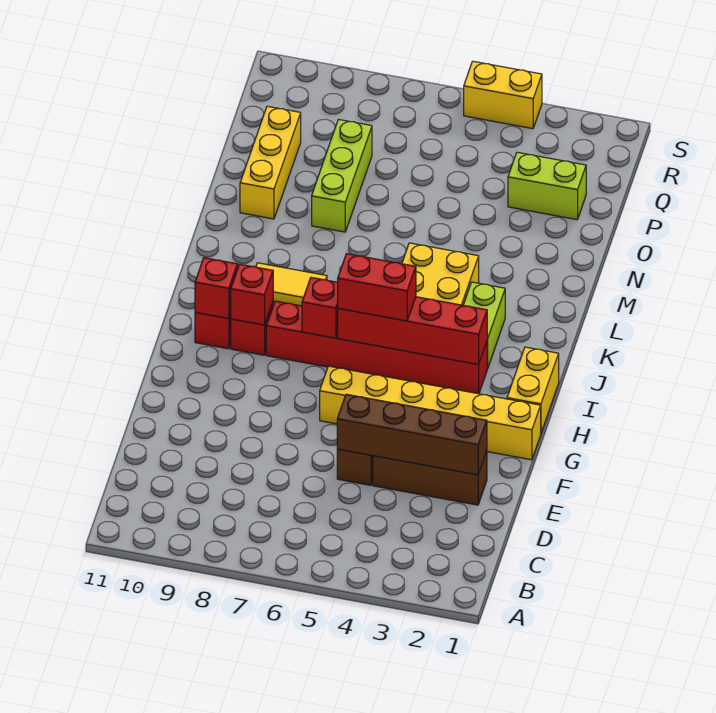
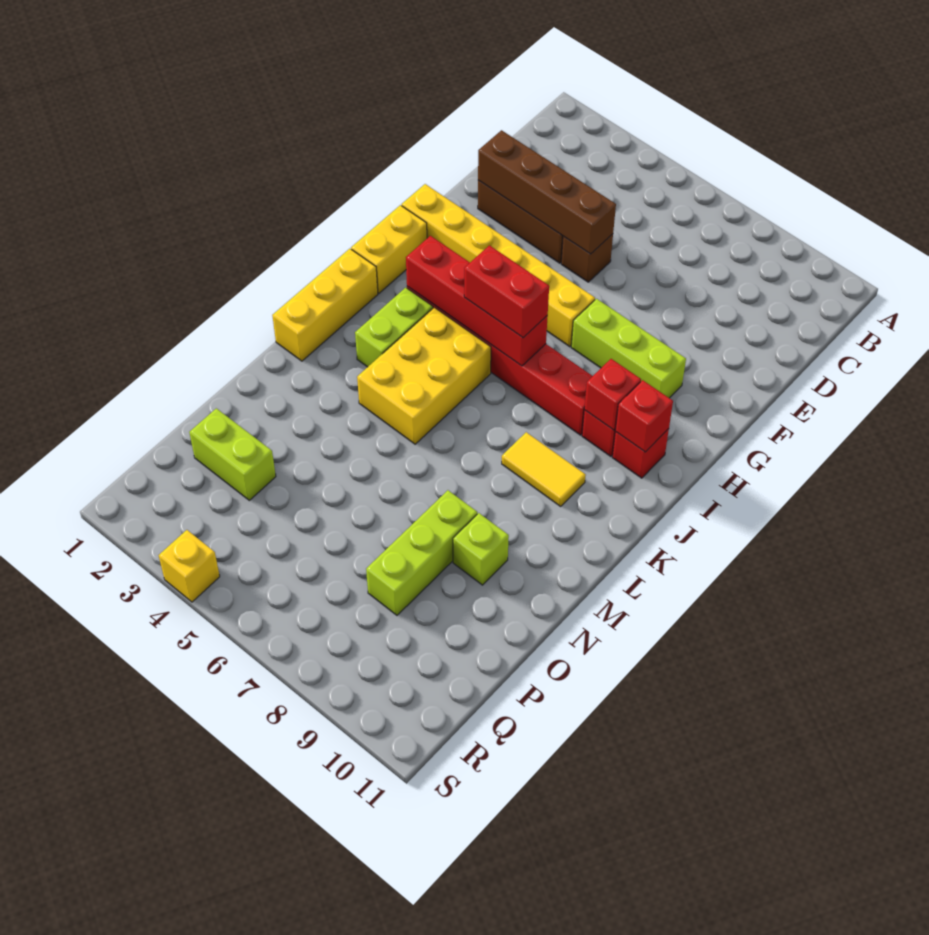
none -> lime 1x3 brick [571,299,686,398]
red 1x1 brick [302,277,338,338] -> none
none -> lime 1x1 brick [453,513,509,585]
yellow 1x3 brick [240,106,301,219] -> yellow 1x3 brick moved to [272,249,378,361]
yellow 1x2 brick [464,61,542,129] -> yellow 1x1 brick [159,530,220,602]

